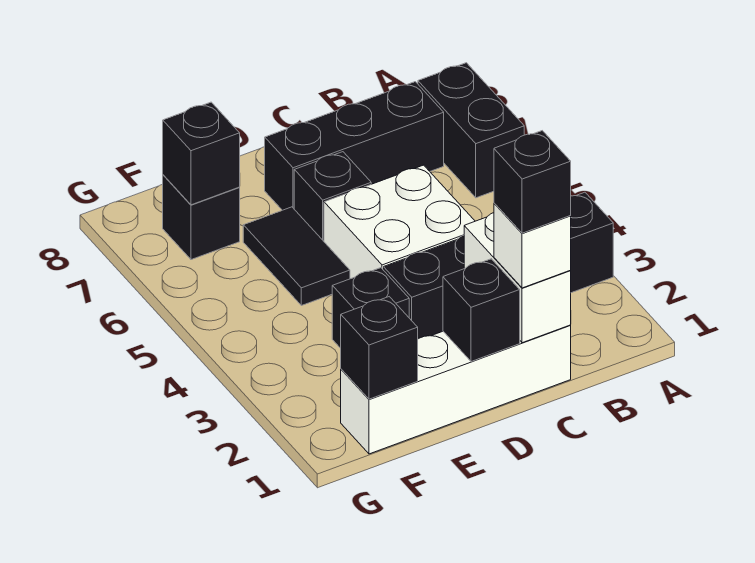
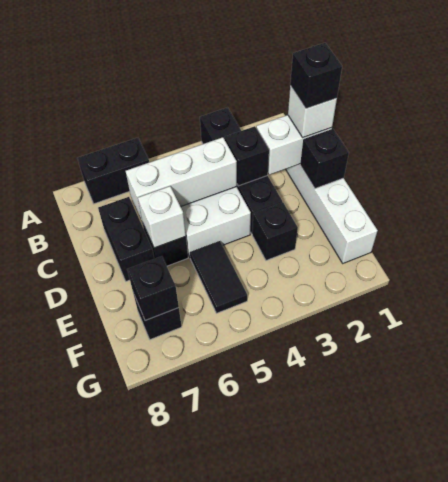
black 1x3 brick [265,82,444,210] -> black 1x2 brick [98,197,154,281]
none -> white 1x3 brick [126,137,237,220]
none -> white 1x1 brick [138,186,186,248]
black 1x2 tile [243,207,350,306] -> black 1x2 tile turned to [190,241,247,313]
black 1x1 brick [341,297,418,399] -> black 1x1 brick moved to [225,126,269,186]

